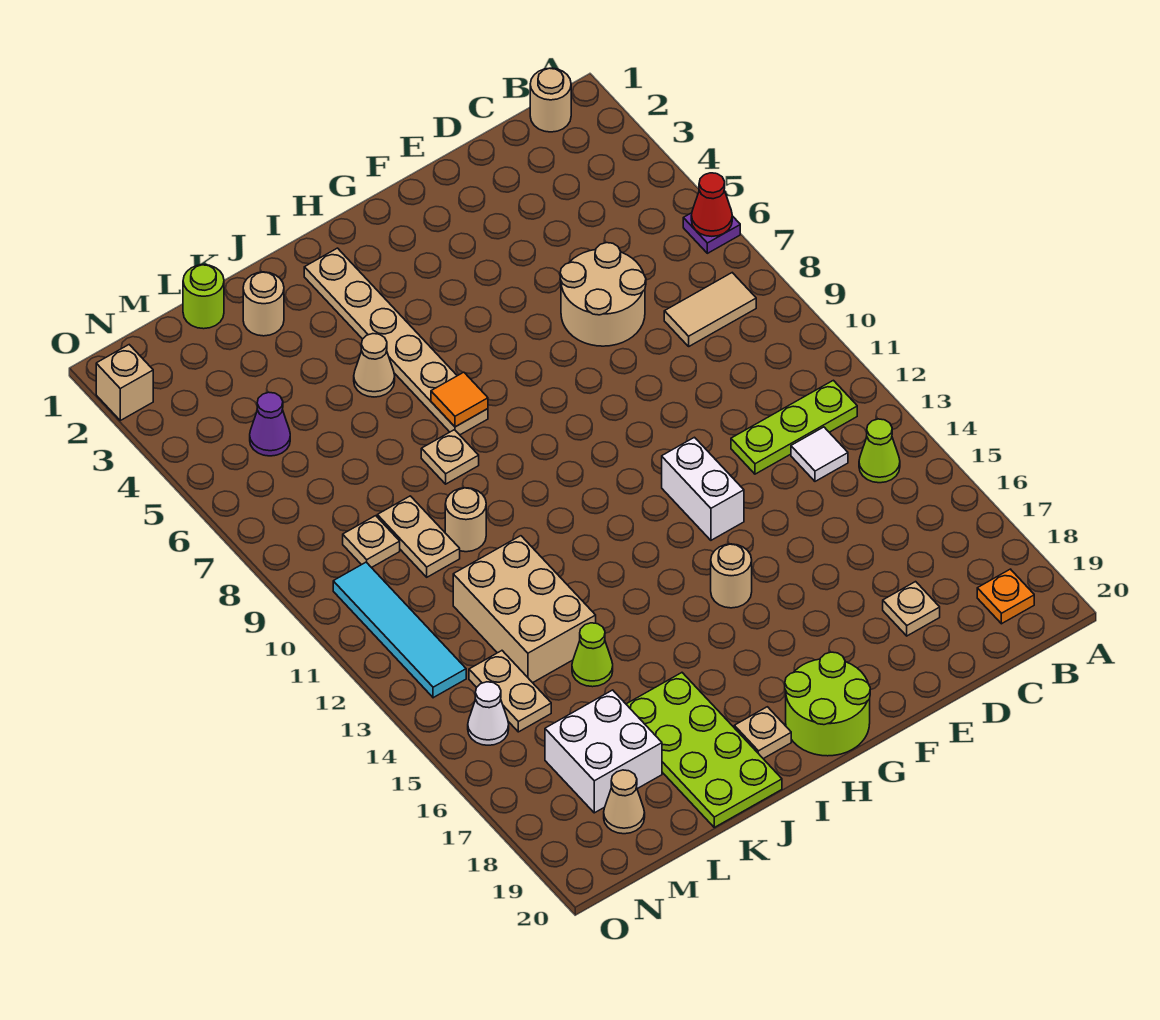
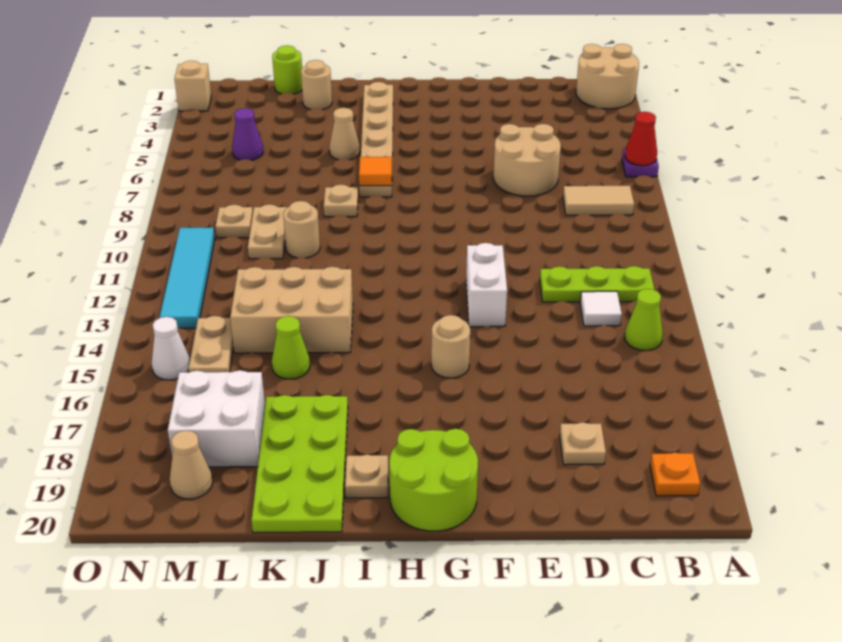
tan 1x1 round brick [530,68,571,132] -> tan 2x2 round brick [576,44,639,109]
tan 2x3 brick [453,536,596,683] -> tan 2x3 brick turned to [230,267,353,353]

